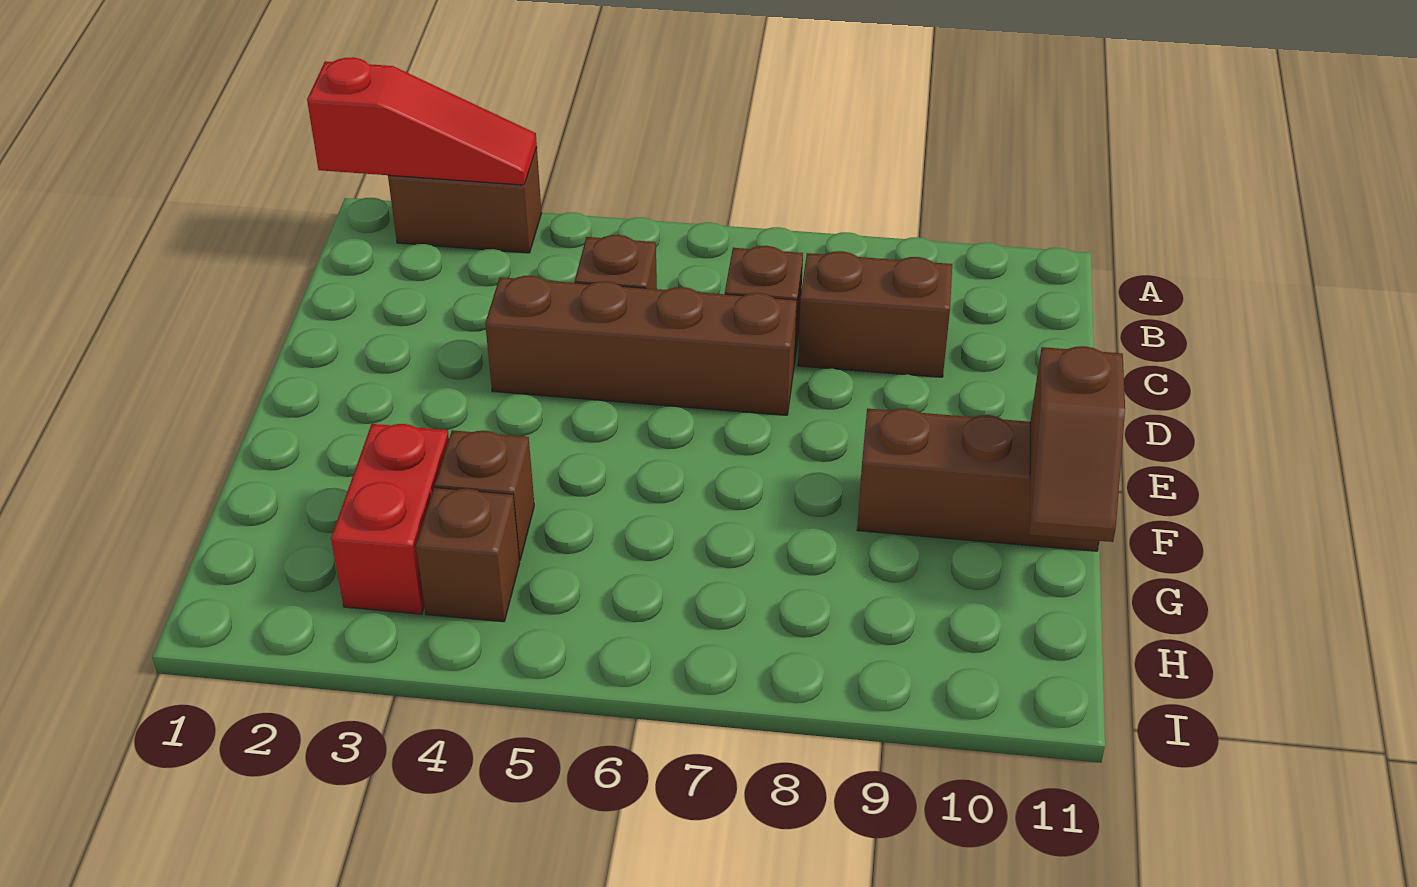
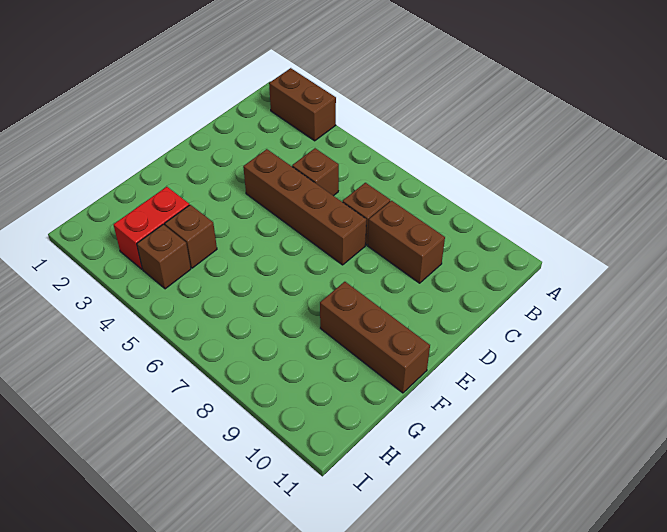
red 1x3 slope [307,57,537,185] -> none
brown 1x2 slope [1030,346,1125,542] -> none

